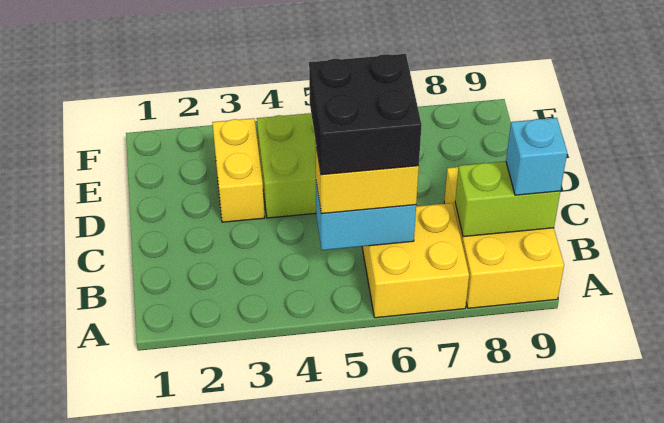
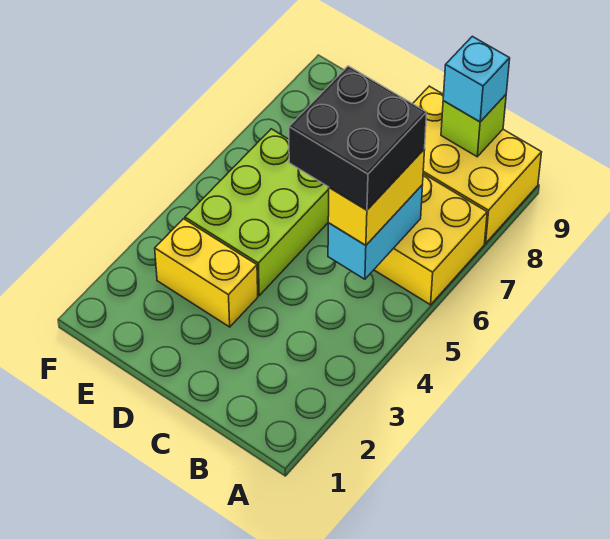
lime 1x2 brick [455,161,560,237] -> lime 1x1 brick [441,95,506,157]

